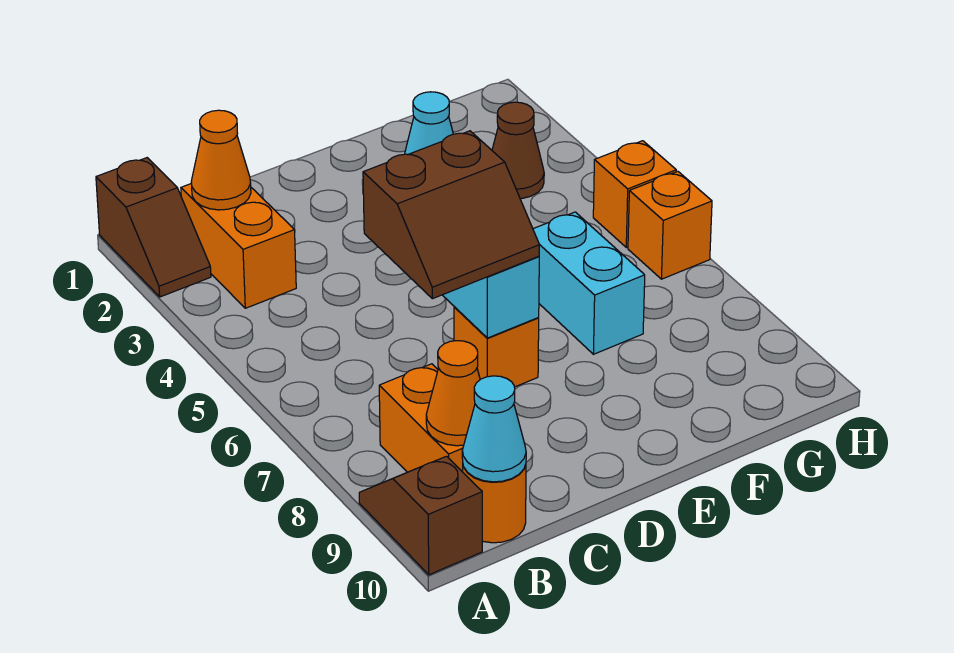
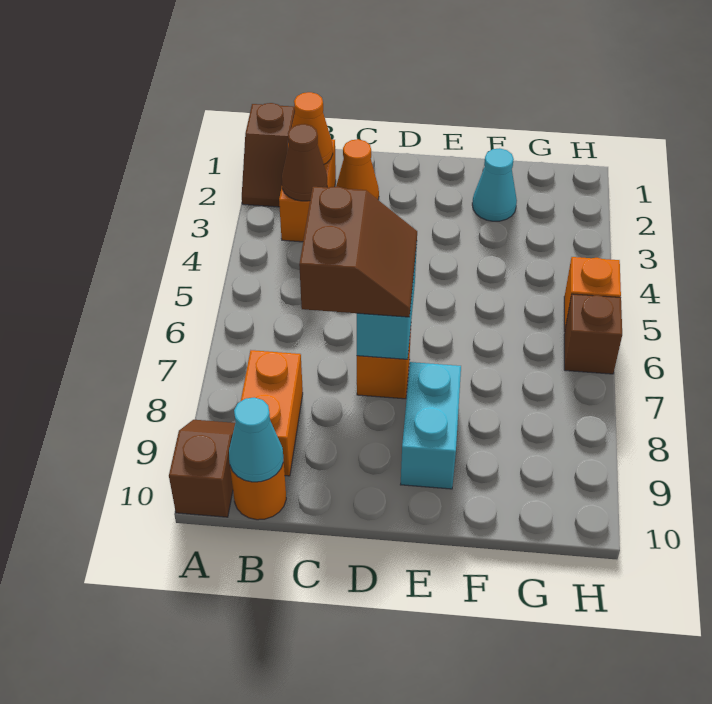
orange 1x1 cone [426,341,480,446] -> orange 1x1 cone moved to [336,139,379,199]
brown 2x2 slope [363,131,539,299] -> brown 2x2 slope turned to [299,186,417,317]
cyan 1x2 brick [533,212,645,354] -> cyan 1x2 brick moved to [401,362,461,489]
brown 1x1 cone [492,102,544,199] -> brown 1x1 cone moved to [282,124,327,201]
orange 1x1 brick [628,171,712,279] -> brown 1x1 brick [564,294,622,374]

